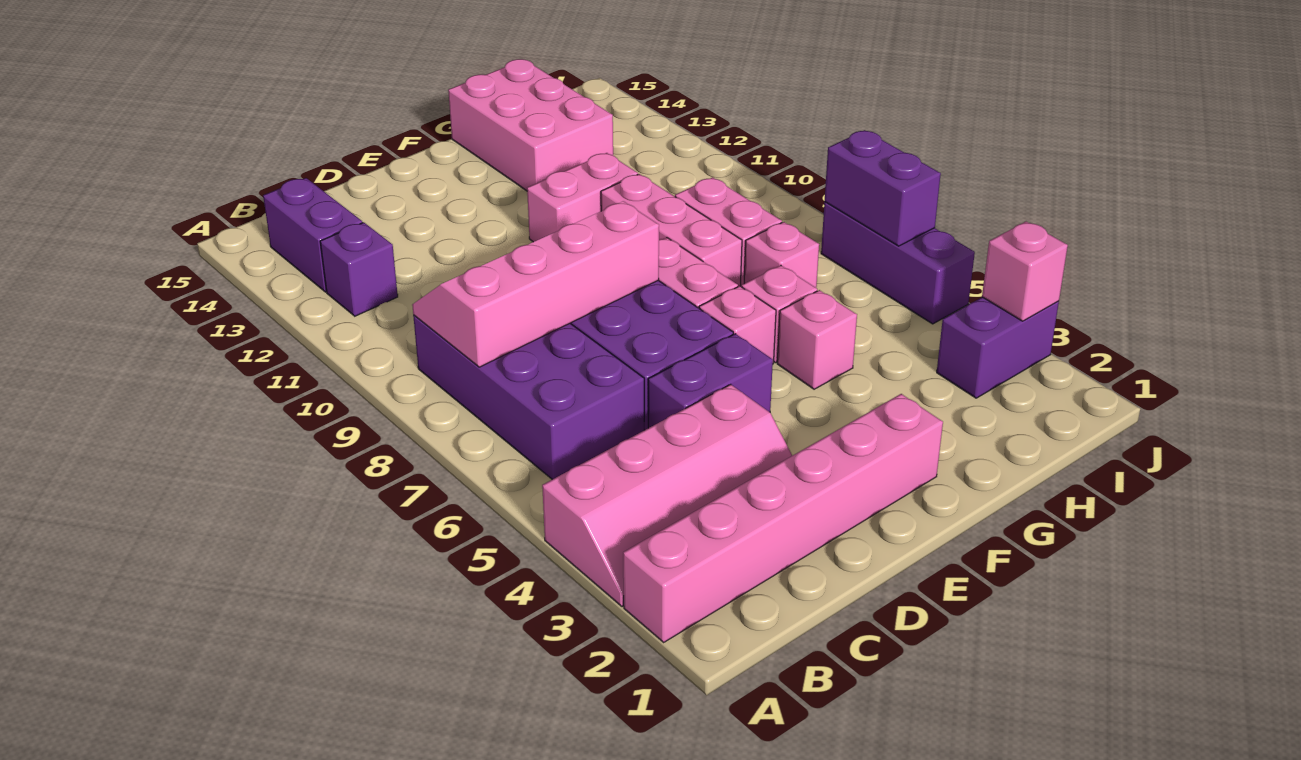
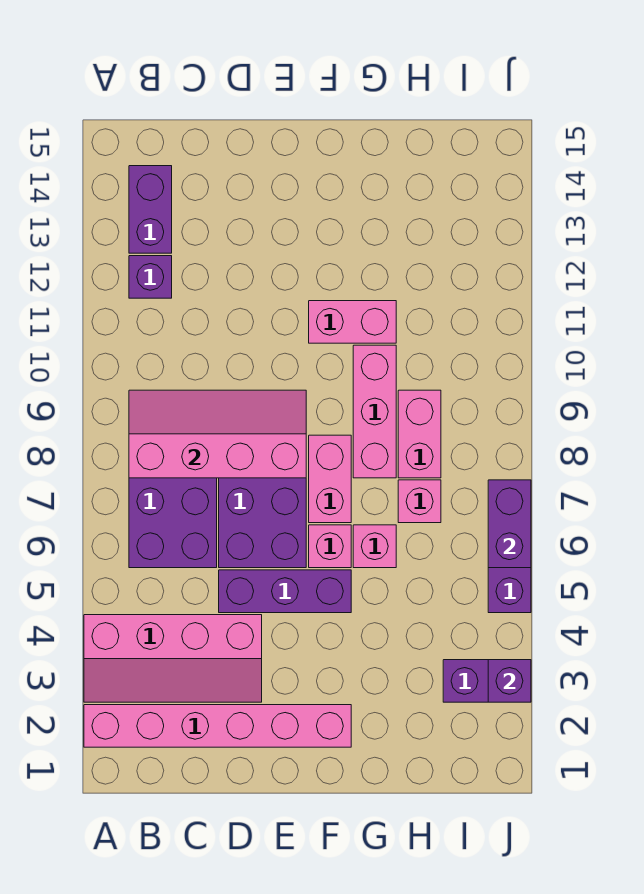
purple 1x2 brick [648,334,773,428] -> purple 1x3 brick [219,570,351,613]
pink 1x1 brick [777,290,857,389] -> none
pink 2x3 brick [448,59,613,191] -> none
pink 1x1 brick [982,222,1068,321] -> purple 1x1 brick [488,660,531,702]

